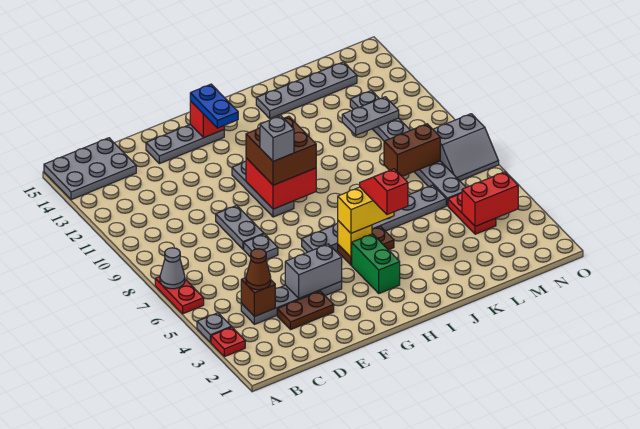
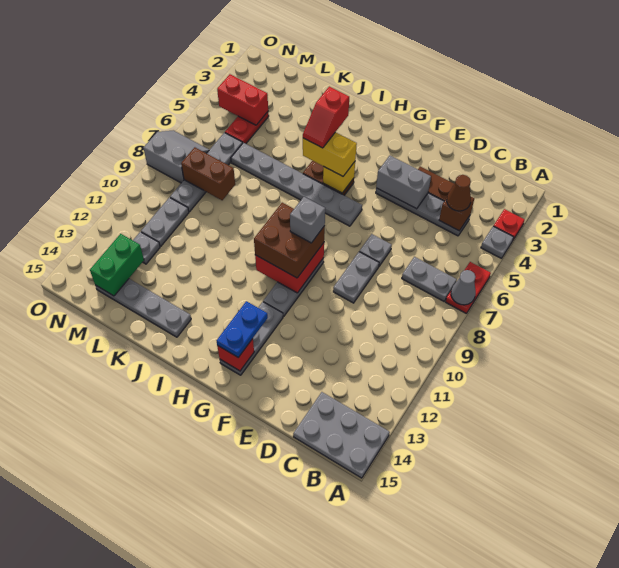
grey 1x3 plate [146,125,224,164] -> grey 1x3 plate turned to [220,302,283,375]
green 1x2 brick [352,234,400,293] -> green 1x2 brick moved to [90,234,144,296]
grey 1x2 plate [342,97,399,135] -> grey 1x2 plate moved to [402,257,457,301]

